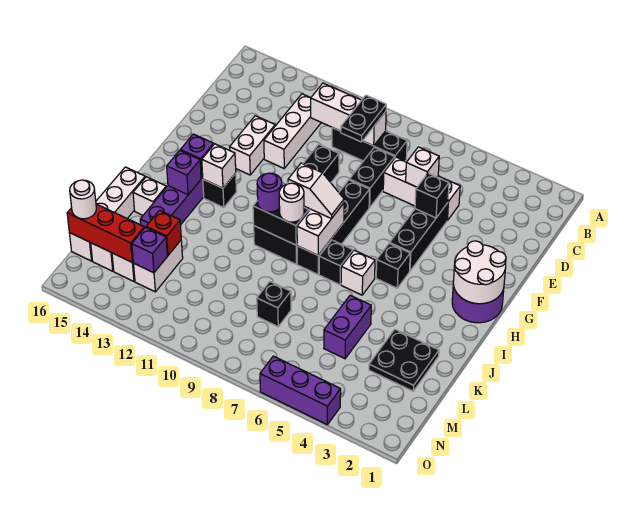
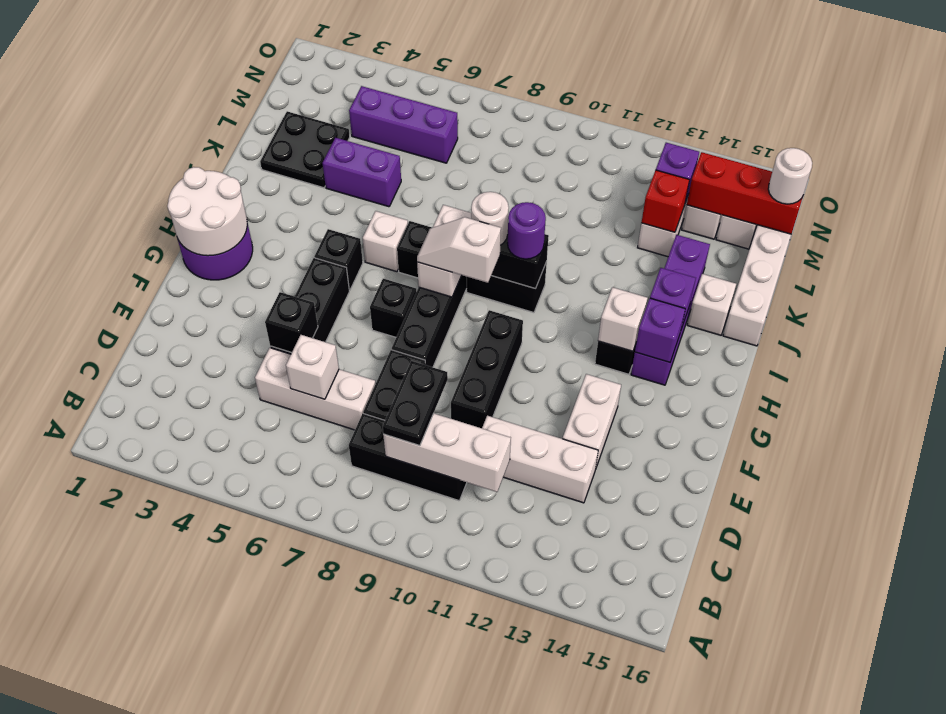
white 1x3 brick [264,94,321,168] -> white 1x3 brick turned to [482,416,598,503]
purple 1x2 brick [324,295,371,359] -> purple 1x2 brick turned to [323,138,401,207]
black 1x1 brick [257,282,291,327] -> black 1x1 brick moved to [370,279,416,337]
purple 1x3 brick [260,356,341,424] -> purple 1x3 brick moved to [349,86,458,163]

